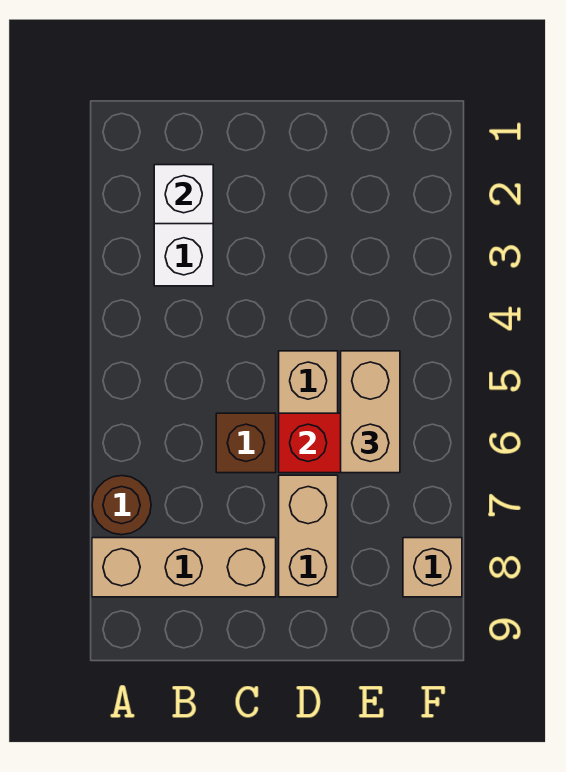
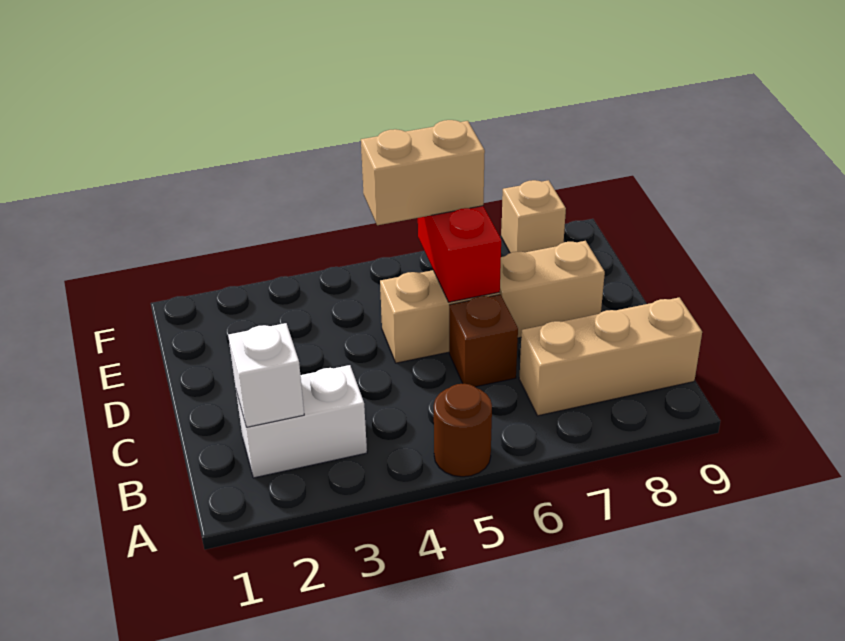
brown 1x1 round brick [92,476,151,535] -> brown 1x1 round brick moved to [434,384,492,477]
tan 1x3 brick [92,538,276,597] -> tan 1x3 brick turned to [519,297,702,416]

